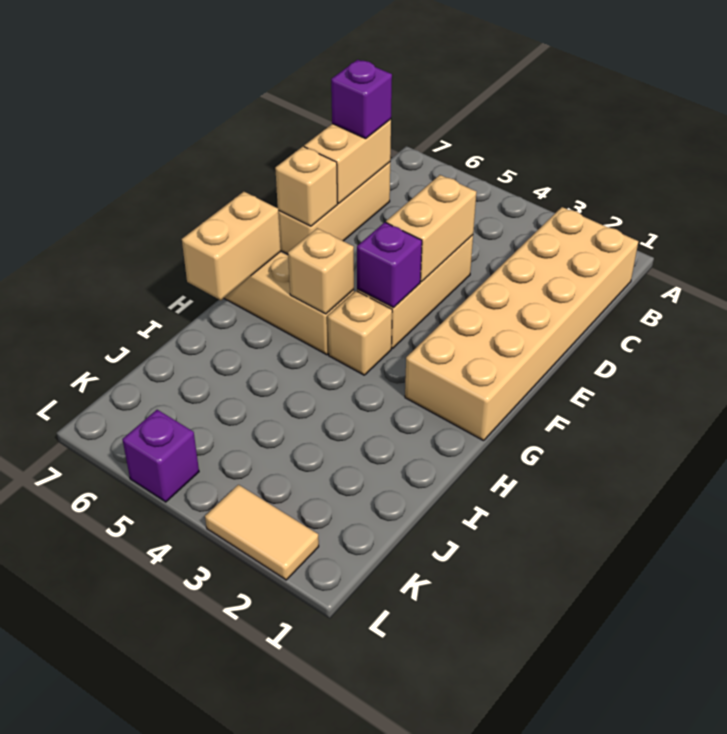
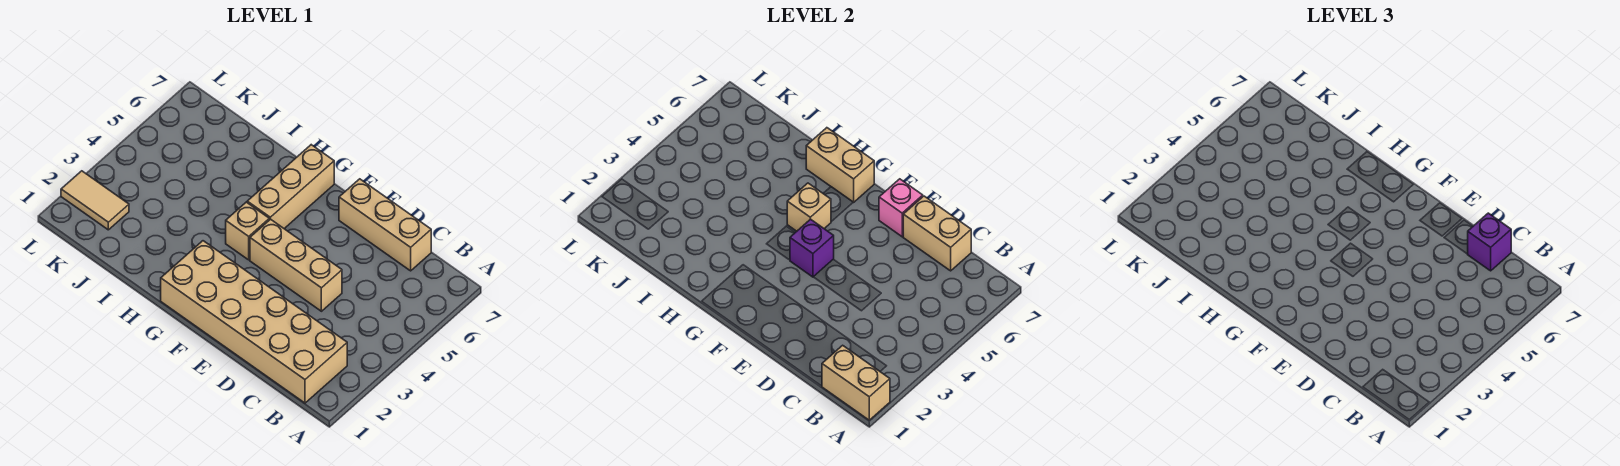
tan 1x2 brick [386,175,476,282] -> tan 1x2 brick moved to [822,345,890,420]
tan 1x1 brick [275,147,338,226] -> pink 1x1 brick [879,179,923,237]
tan 1x2 tile [205,485,319,580] -> tan 1x2 tile turned to [61,171,129,230]
purple 1x1 brick [122,410,199,502] -> none

